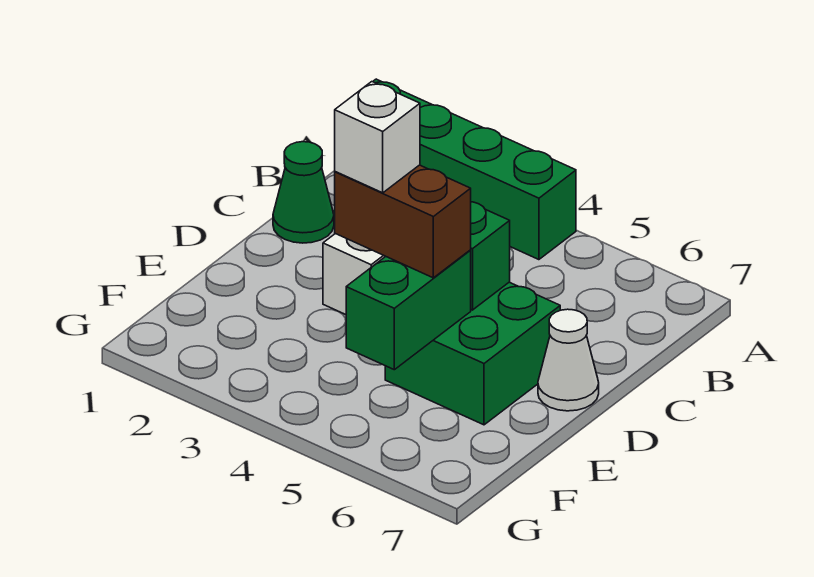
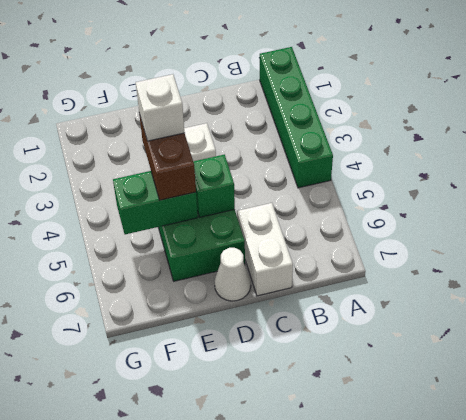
green 1x1 cone [273,142,334,243] -> none
none -> white 1x2 brick [237,203,293,296]

